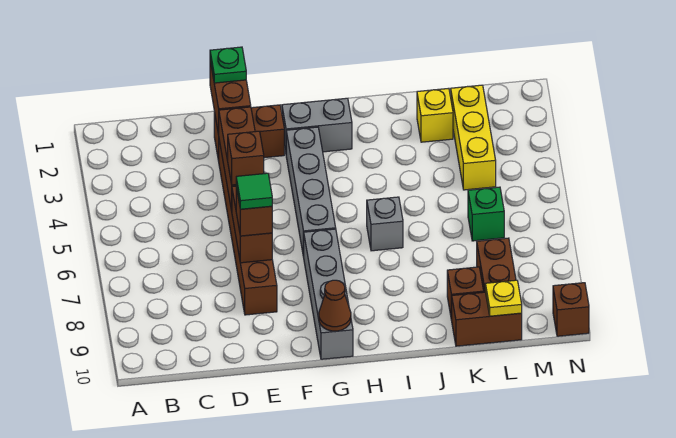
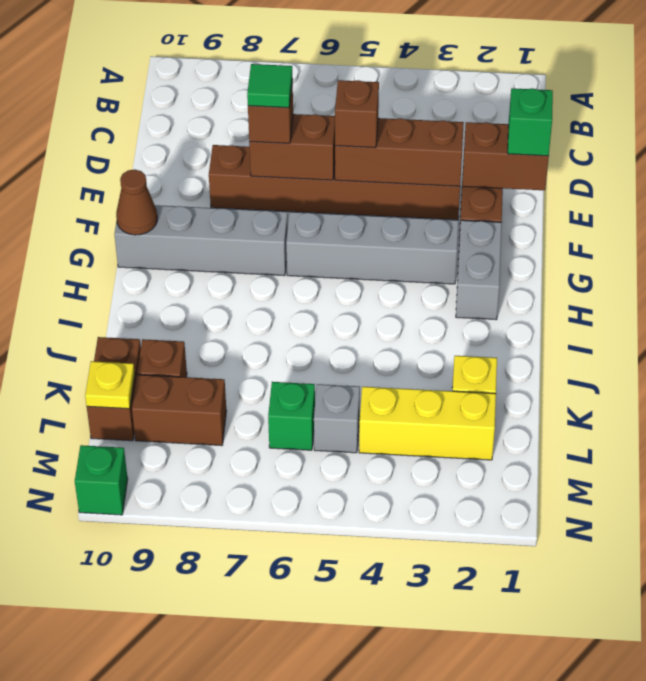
green 1x1 plate [210,47,246,83] -> green 1x1 brick [508,88,553,156]
grey 1x1 brick [367,197,403,251] -> grey 1x1 brick moved to [314,384,360,453]
brown 1x1 brick [553,283,589,336] -> green 1x1 brick [75,445,128,515]

